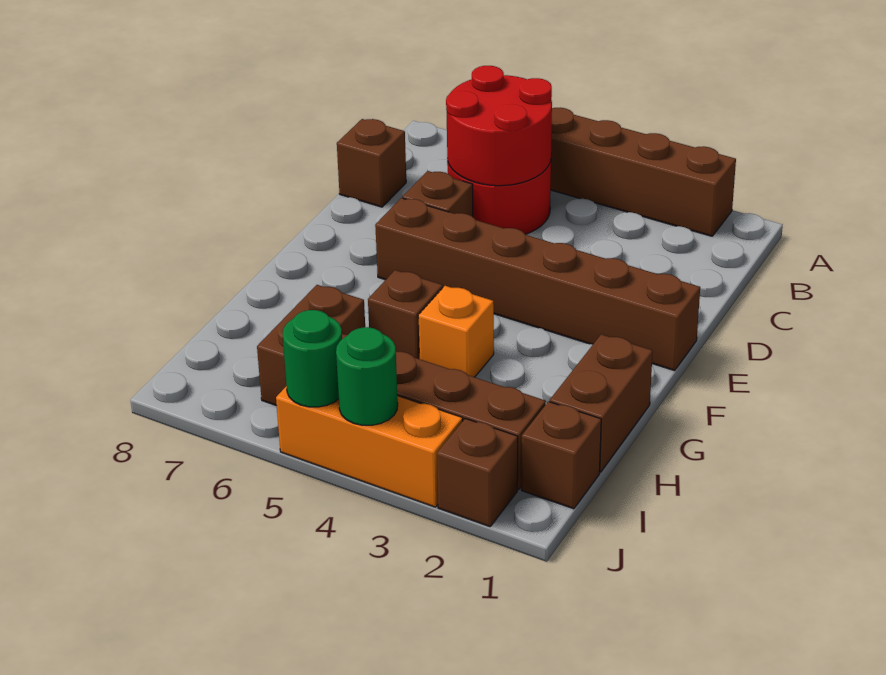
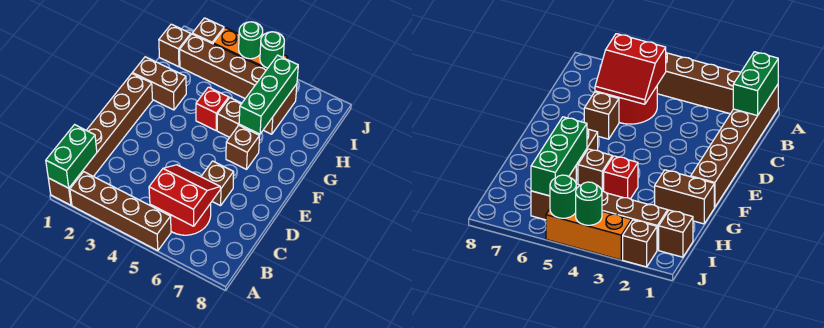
none -> green 1x2 brick [46,125,97,188]
red 2x2 round brick [446,66,552,186] -> red 2x2 slope [149,165,220,226]
brown 1x1 brick [337,119,406,207] -> brown 1x1 brick moved to [226,126,259,169]
brown 1x6 brick [375,198,700,371] -> brown 1x6 brick turned to [48,74,153,205]
brown 1x2 brick [550,334,653,472] -> brown 1x2 brick turned to [132,57,186,110]
orange 1x1 brick [418,286,494,377] -> red 1x1 brick [196,87,229,130]
none -> green 1x3 brick [239,55,298,134]

